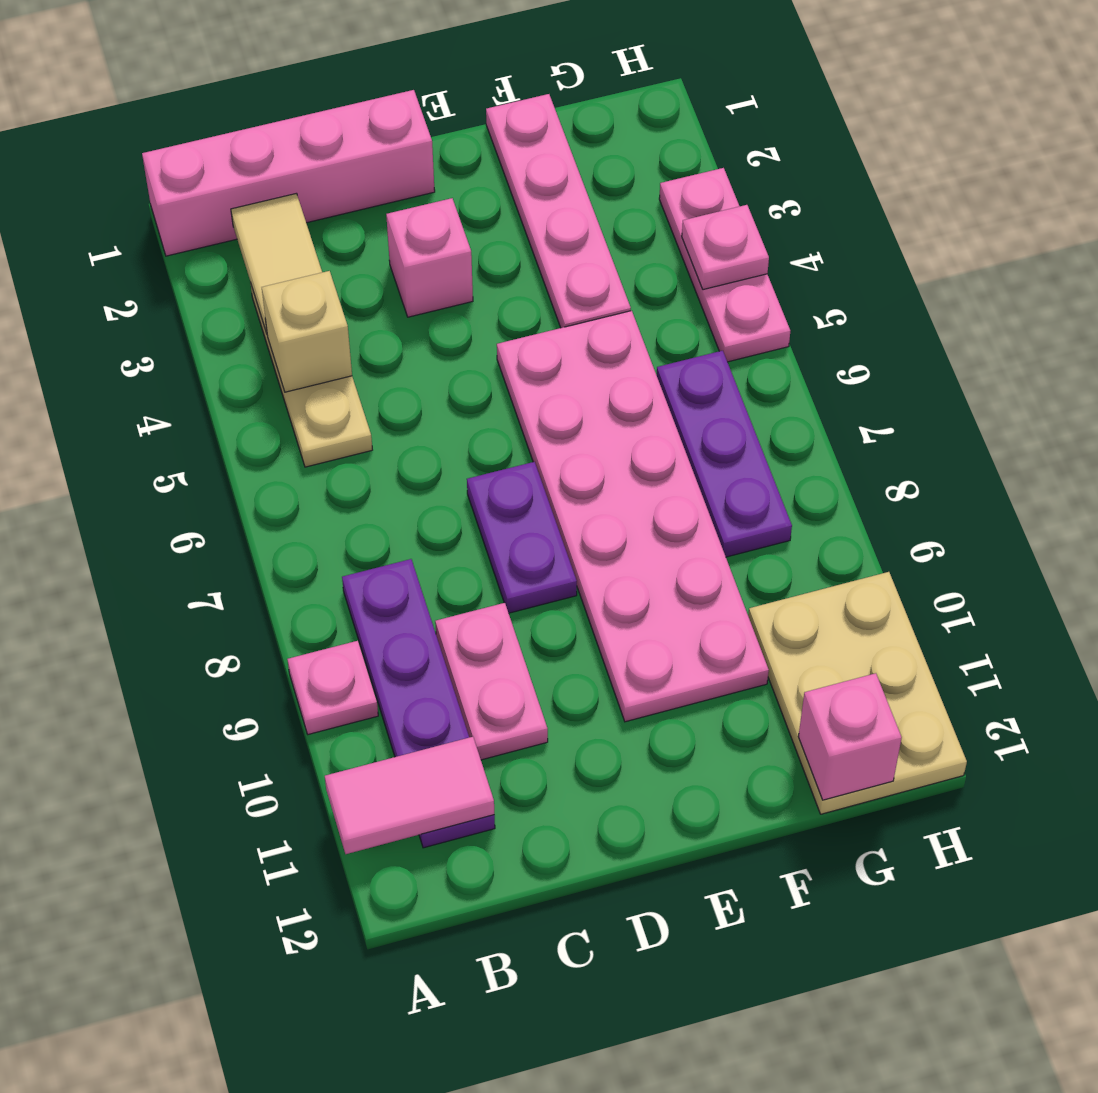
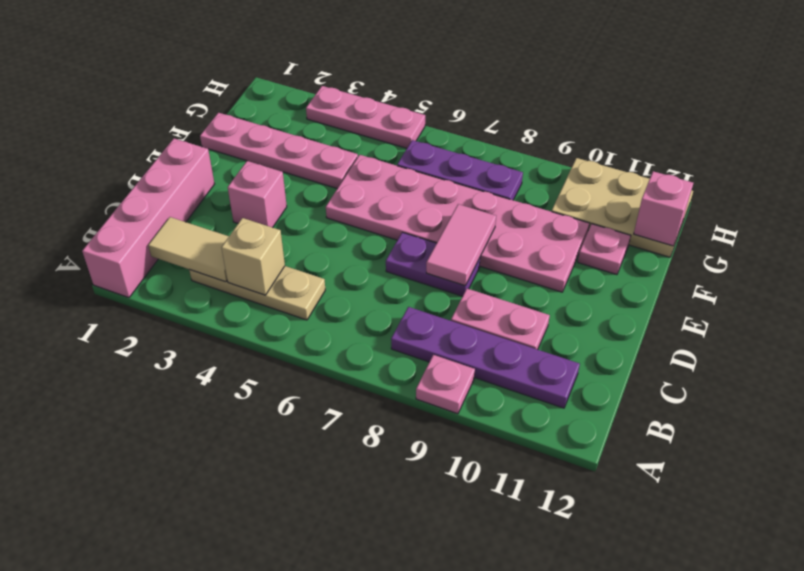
pink 1x2 tile [325,737,494,854] -> pink 1x2 tile moved to [426,204,496,286]
pink 1x1 plate [682,205,769,290] -> pink 1x1 plate moved to [578,224,631,275]

